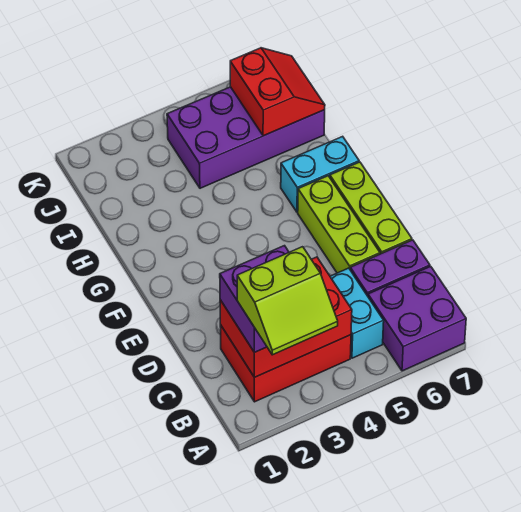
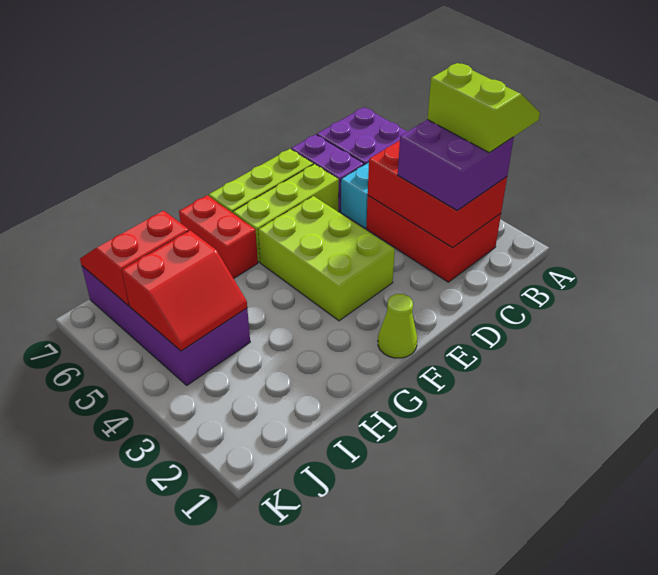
none -> lime 2x3 brick [258,196,395,321]
none -> lime 1x1 cone [378,294,417,358]
cyan 1x2 brick [281,136,359,212] -> red 1x2 brick [179,195,258,279]
none -> red 2x2 slope [122,230,247,351]

